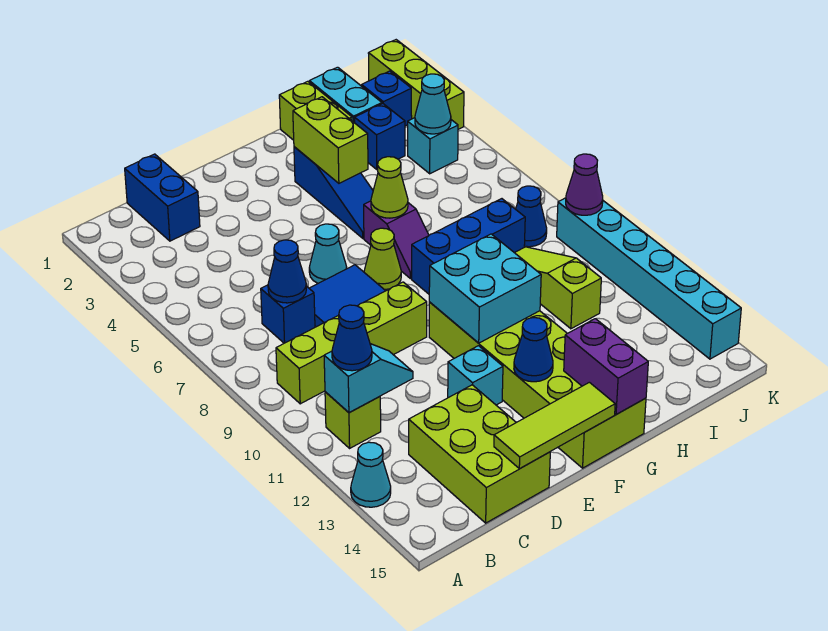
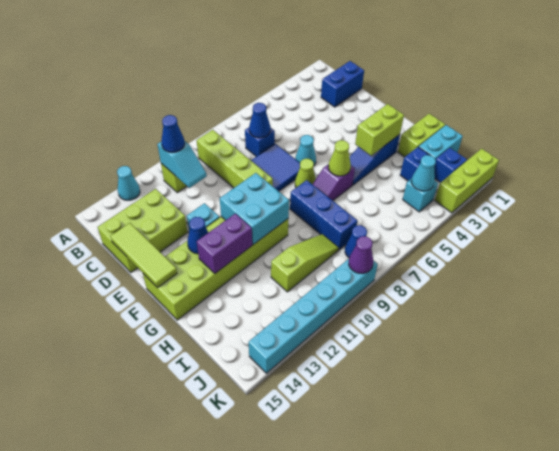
purple 1x2 brick [564,319,648,415] -> purple 1x2 brick moved to [197,214,252,273]

